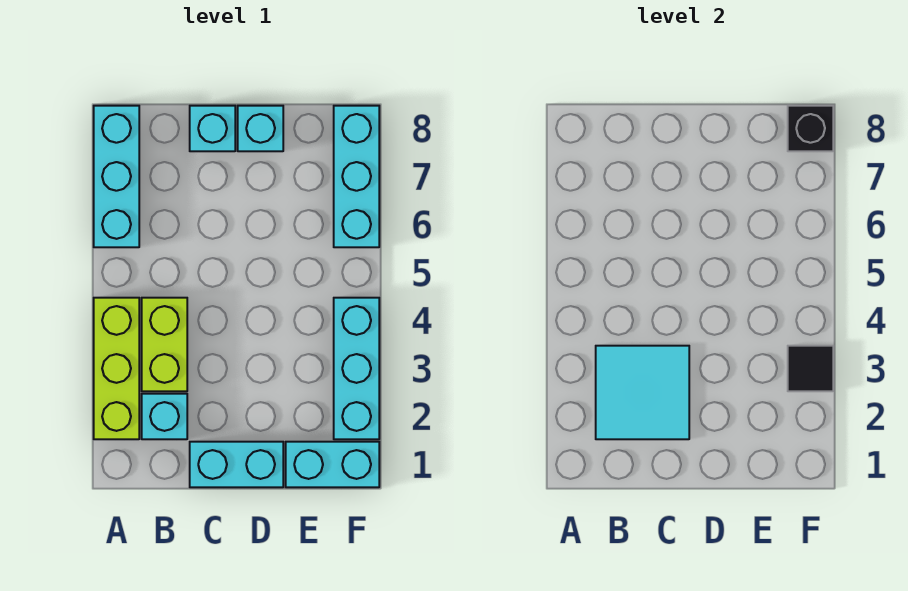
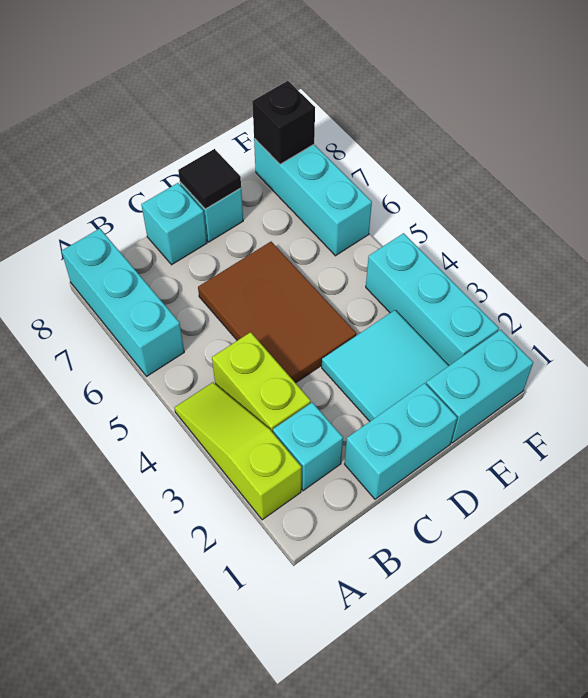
lime 1x3 brick [94,298,139,439] -> lime 1x3 slope [175,382,301,520]
cyan 2x2 tile [596,346,689,439] -> cyan 2x2 tile moved to [322,310,449,421]
none -> brown 2x3 tile [198,242,357,383]
black 1x1 tile [788,346,833,391] -> black 1x1 tile moved to [178,149,241,209]

